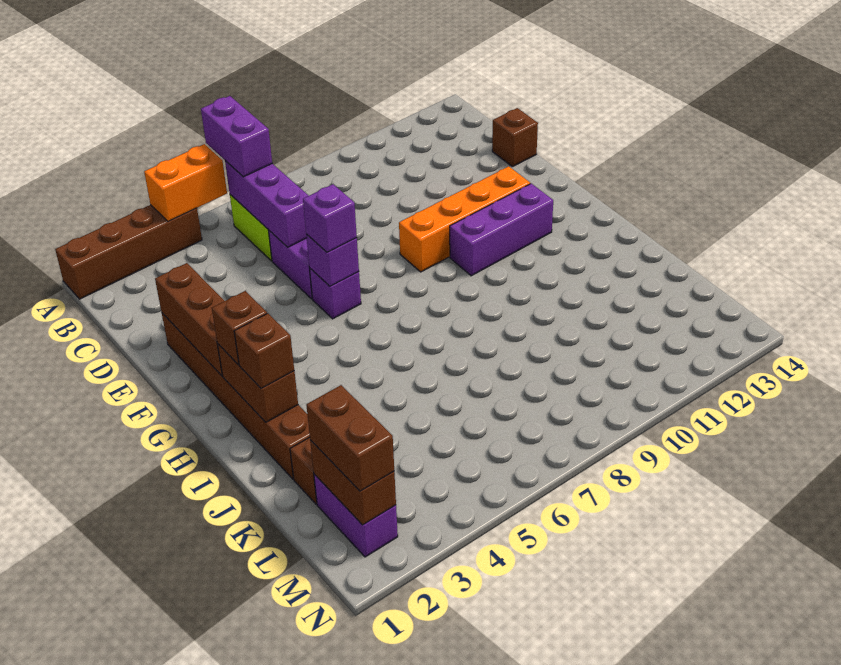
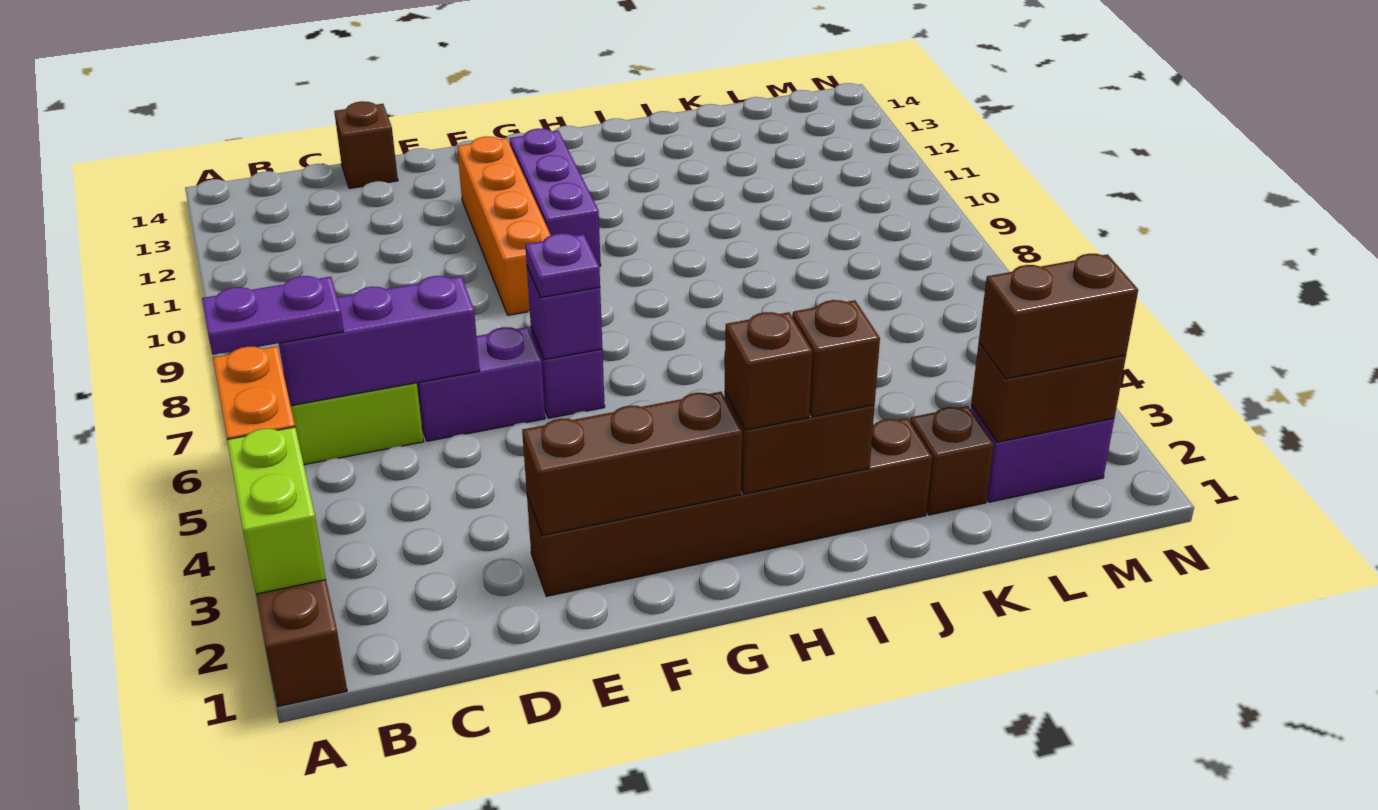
none -> lime 1x2 brick [227,427,326,594]
purple 1x2 brick [201,96,272,177] -> purple 1x2 plate [202,276,344,355]
purple 1x1 brick [303,184,357,252] -> purple 1x1 plate [525,233,600,298]

